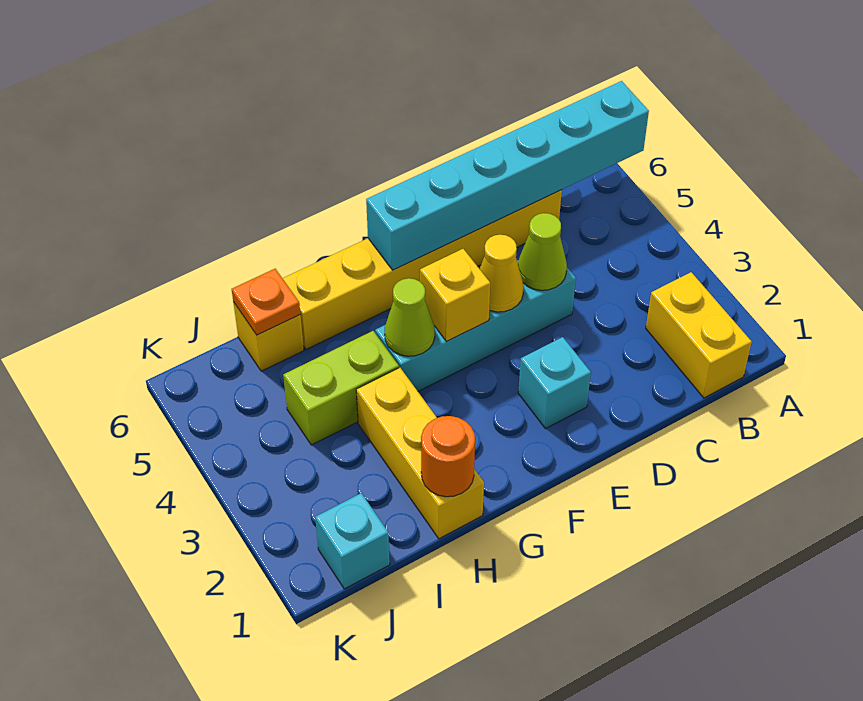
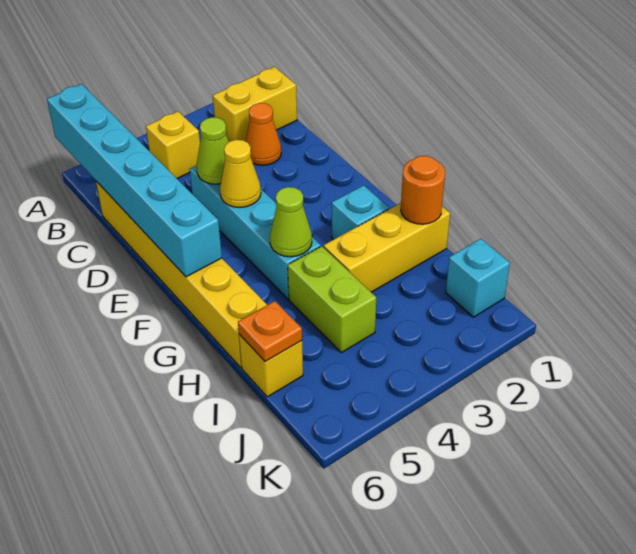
none -> orange 1x1 cone [246,103,281,165]
cyan 1x1 brick [518,337,591,429] -> cyan 1x1 brick moved to [332,185,389,240]
yellow 1x1 brick [420,249,490,341] -> yellow 1x1 brick moved to [146,111,200,179]

